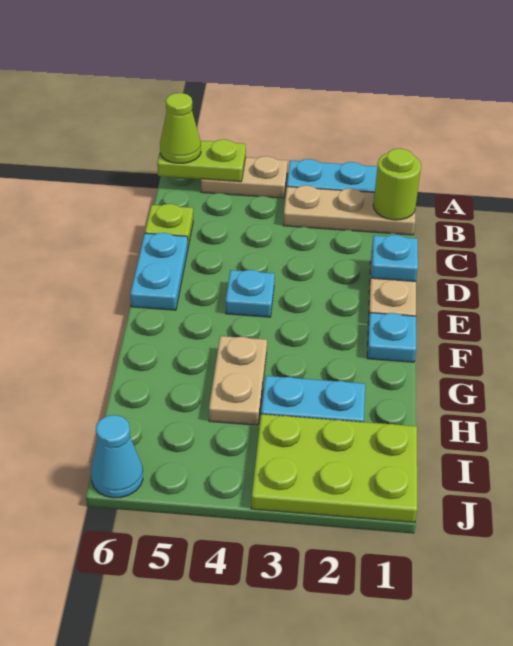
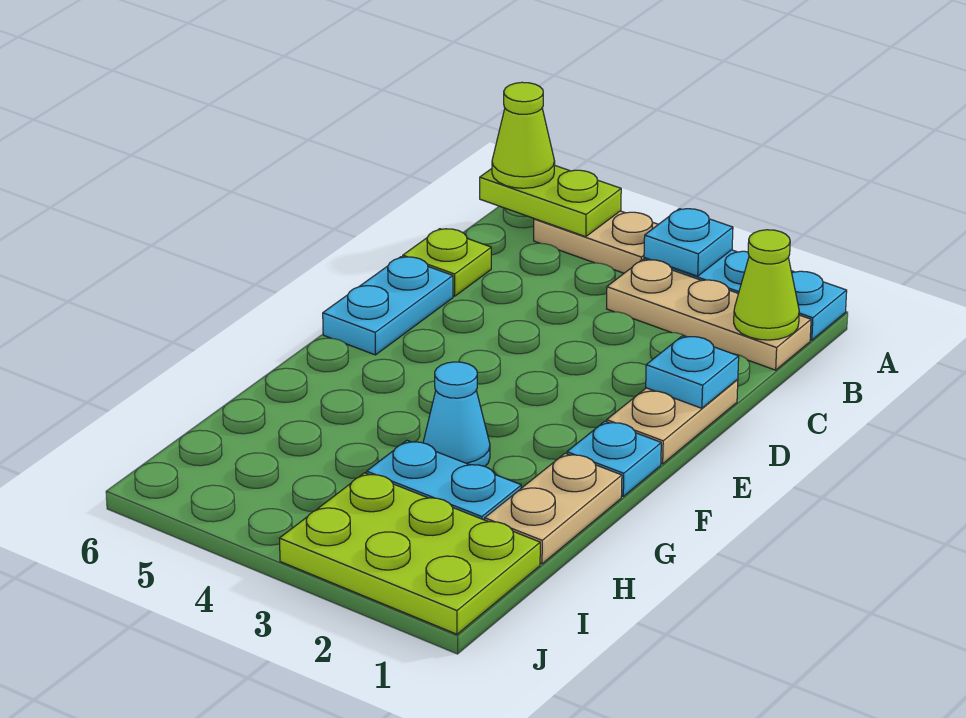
lime 1x1 round brick [373,148,421,220] -> lime 1x1 cone [734,230,799,340]
cyan 1x1 plate [226,270,275,317] -> cyan 1x1 plate moved to [644,209,733,276]
tan 1x2 plate [209,336,267,425] -> tan 1x2 plate moved to [485,453,622,564]
cyan 1x1 cone [91,415,143,498] -> cyan 1x1 cone moved to [423,362,490,467]

